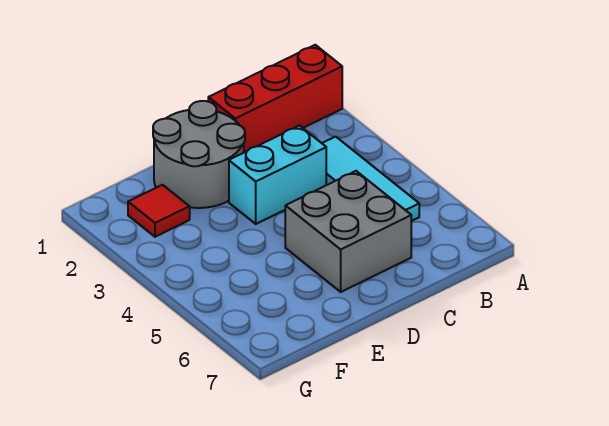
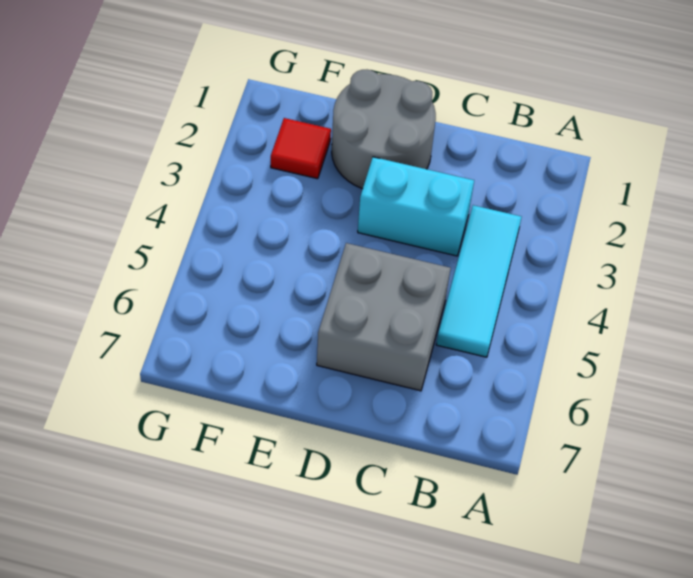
red 1x3 brick [208,45,342,152] -> none

